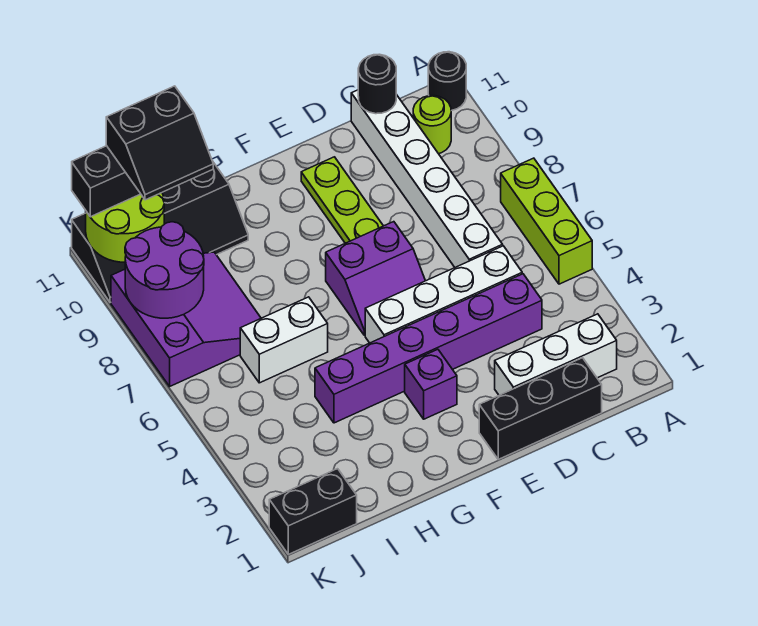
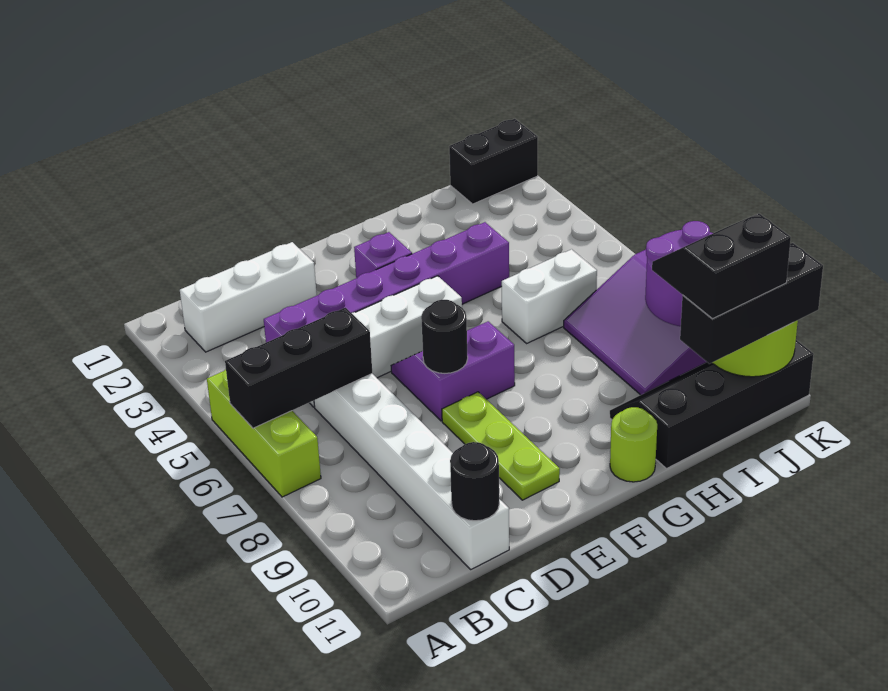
black 1x1 round brick [428,52,466,111] -> black 1x1 round brick moved to [421,300,468,373]
lime 1x1 round brick [413,96,451,154] -> lime 1x1 round brick moved to [610,407,657,482]
black 1x3 brick [479,358,602,459] -> black 1x3 brick moved to [225,308,372,428]

